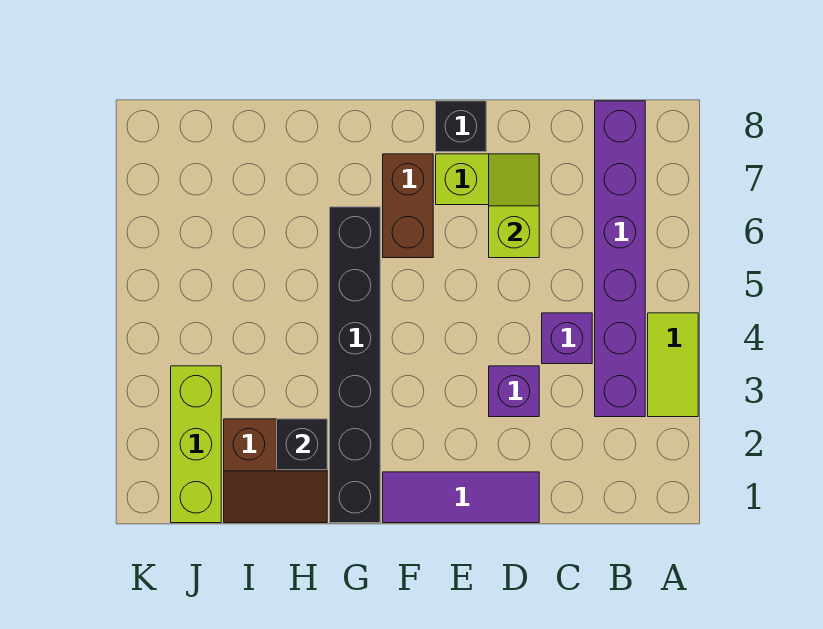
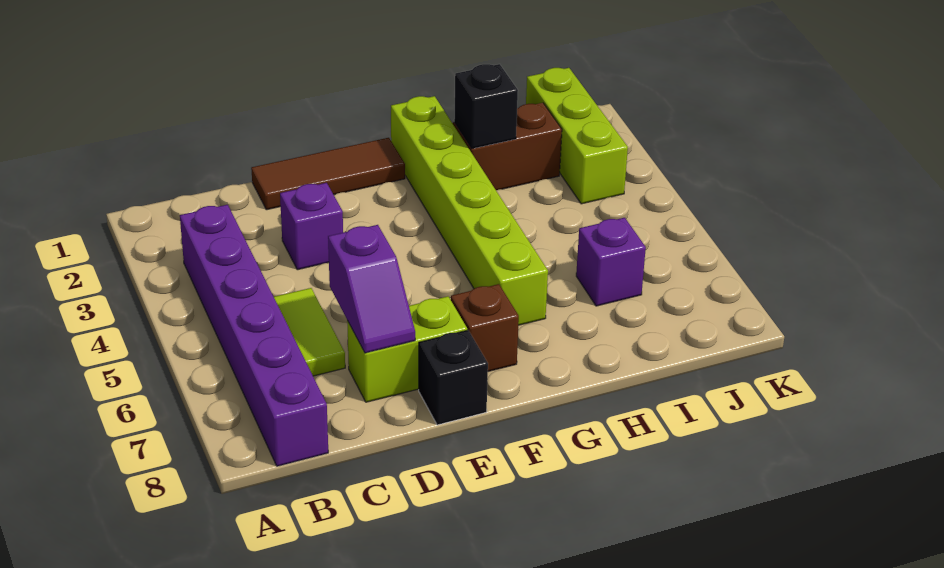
lime 1x2 tile [648,313,698,417] -> lime 1x2 tile moved to [274,288,345,376]
purple 1x1 brick [542,313,592,364] -> purple 1x1 brick moved to [576,218,646,306]
purple 1x3 tile [383,472,539,523] -> brown 1x3 tile [251,138,405,210]
lime 1x2 slope [489,154,539,258] -> purple 1x2 slope [328,225,415,353]
brown 1x2 brick [383,154,433,258] -> brown 1x1 brick [451,284,519,372]
black 1x6 brick [330,207,380,523] -> lime 1x6 brick [391,96,548,325]

